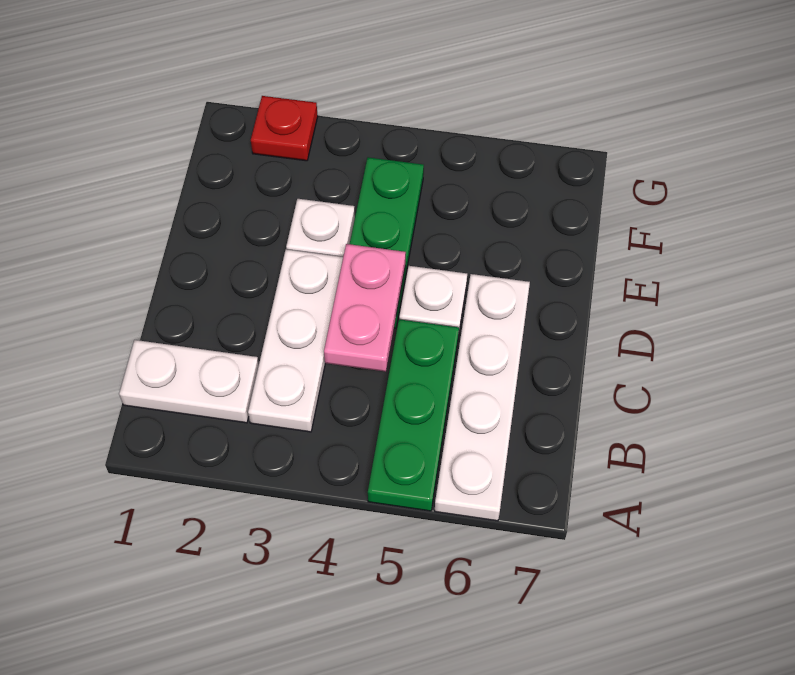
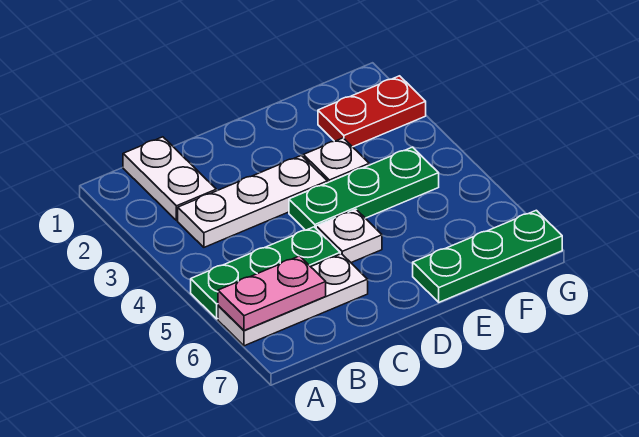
white 1x4 plate [435,274,530,521] -> white 1x3 plate [218,254,368,346]
pink 1x2 plate [324,244,406,372] -> pink 1x2 plate moved to [218,256,326,330]
none -> green 1x3 plate [413,210,562,302]
red 1x1 plate [251,96,318,161] -> red 1x2 plate [318,76,426,147]

